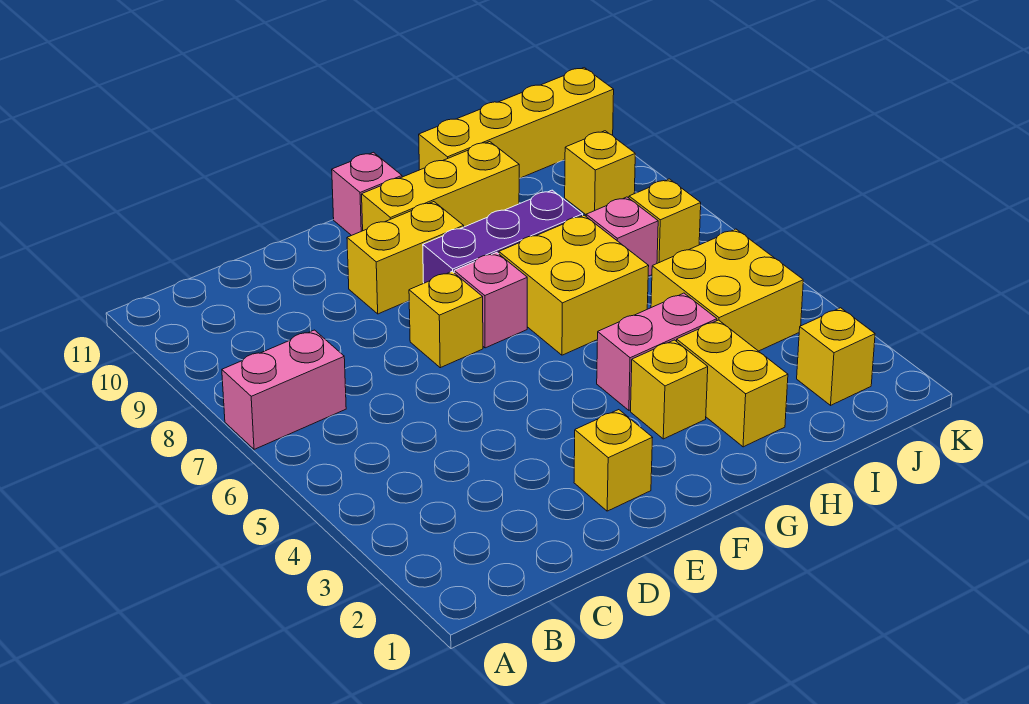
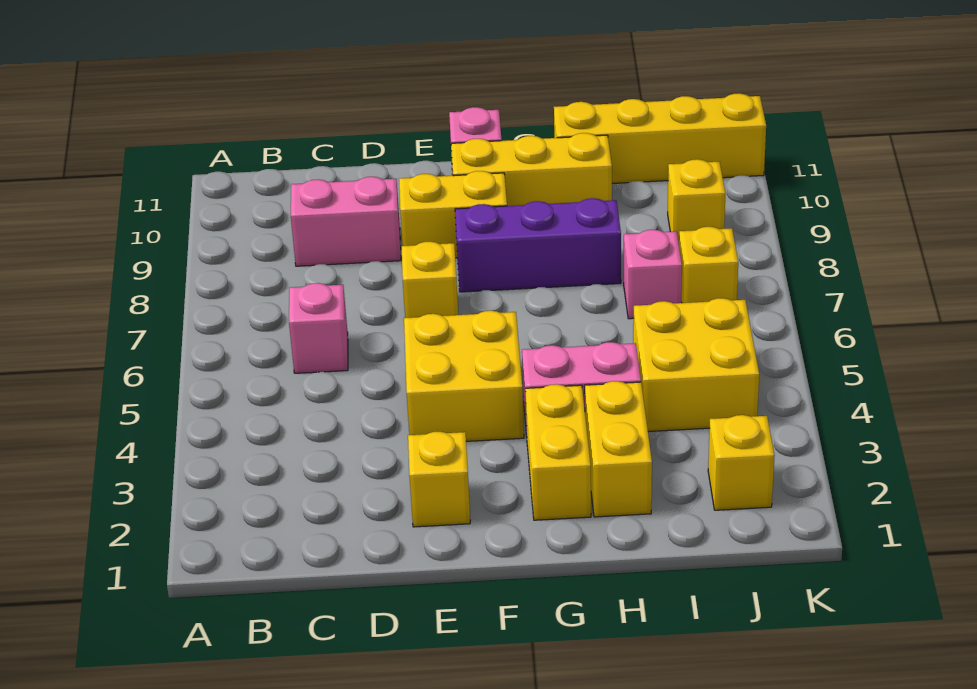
pink 1x2 brick [222,330,346,449] -> pink 1x2 brick moved to [291,177,401,266]
pink 1x1 brick [454,252,527,348] -> pink 1x1 brick moved to [289,283,348,373]
yellow 1x1 brick [631,340,708,439] -> yellow 1x2 brick [525,384,591,520]
yellow 2x2 brick [499,215,649,355] -> yellow 2x2 brick moved to [404,311,524,441]

